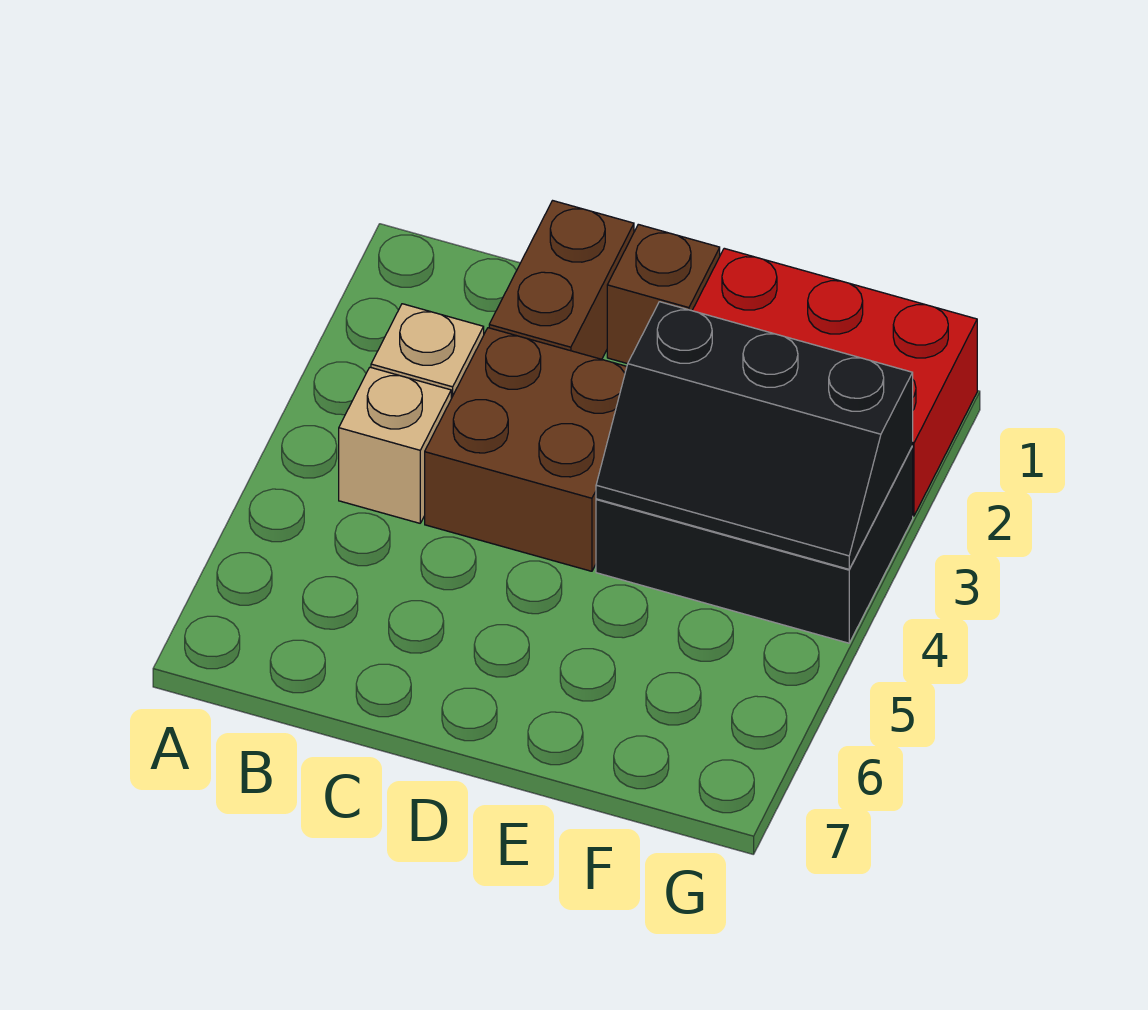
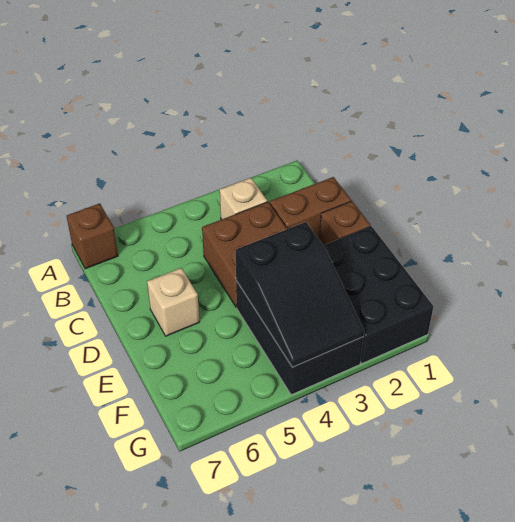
none -> brown 1x1 brick [67,203,118,269]
tan 1x1 brick [339,367,451,523] -> tan 1x1 brick moved to [147,268,199,336]
red 2x3 brick [692,248,977,516] -> black 2x3 brick [323,226,434,363]
black 2x3 slope [596,302,913,569] -> black 2x3 slope turned to [236,222,364,367]

